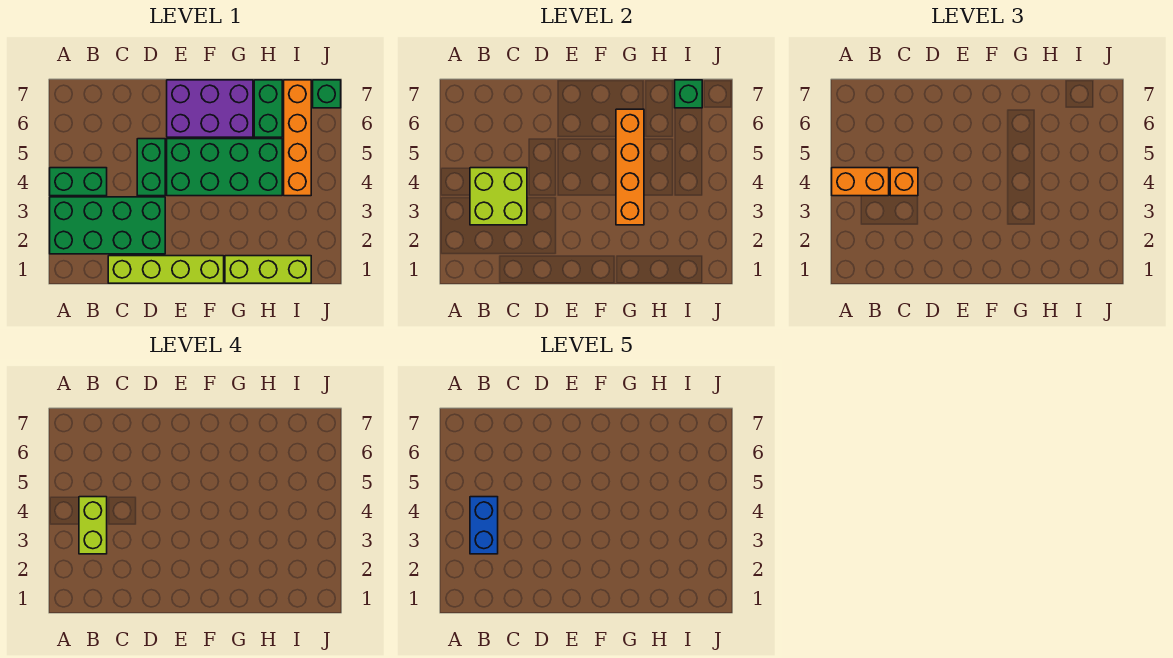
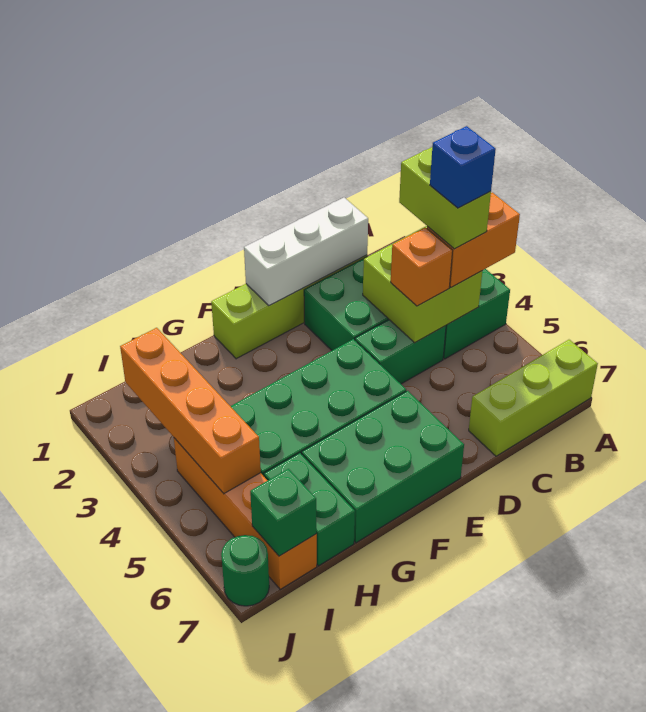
blue 1x2 brick [470,497,498,554] -> blue 1x1 brick [430,126,496,208]
none -> white 1x3 brick [244,198,368,305]
green 1x2 brick [137,139,165,196] -> green 1x2 brick turned to [355,320,446,384]
purple 2x3 brick [167,80,253,137] -> green 2x3 brick [302,391,464,543]
lime 1x3 brick [225,256,311,283] -> lime 1x3 brick moved to [469,340,598,456]
orange 1x4 brick [616,109,644,225] -> orange 1x4 brick moved to [120,328,261,493]
green 1x1 brick [313,80,341,108] -> green 1x1 round brick [221,535,269,606]

